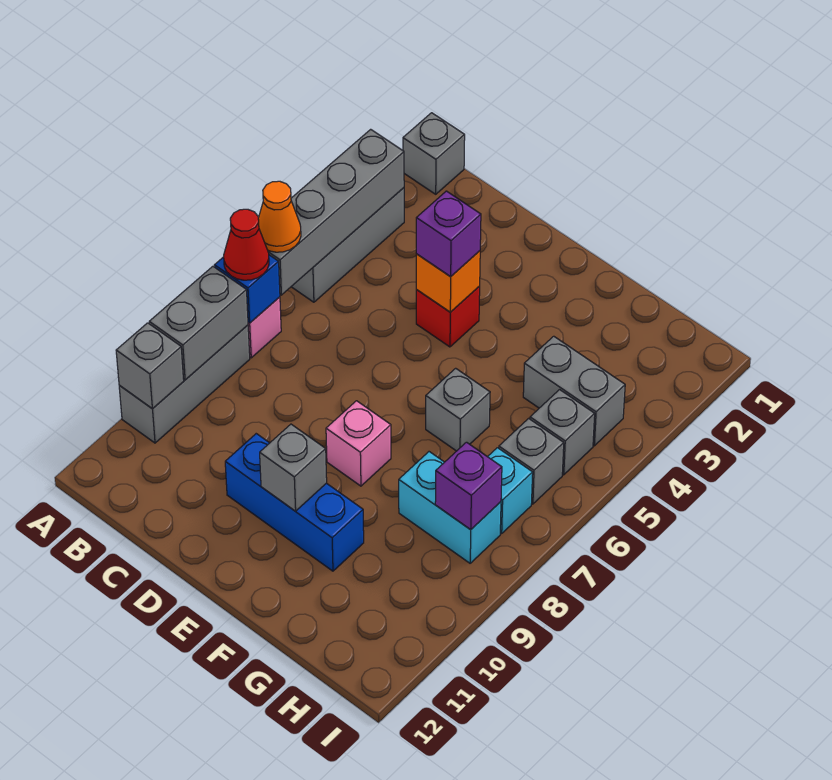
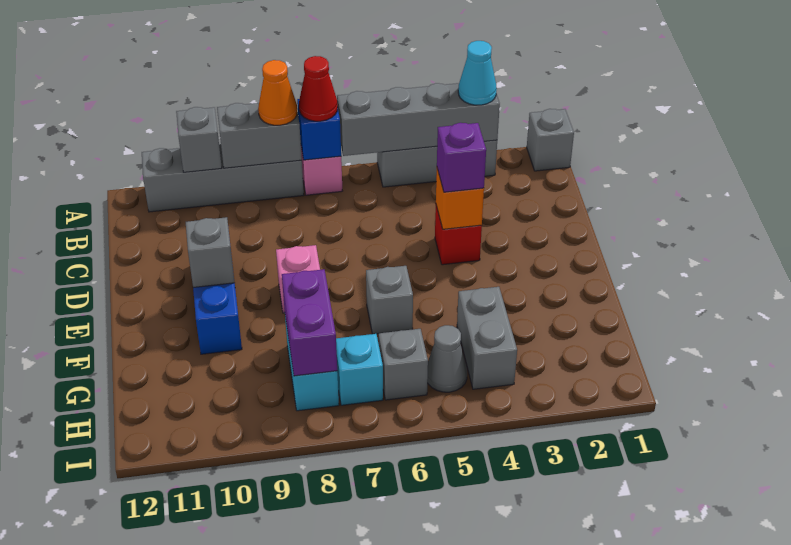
none -> cyan 1x1 cone [458,41,497,105]
orange 1x1 cone [258,181,301,252] -> orange 1x1 cone moved to [258,60,297,125]
grey 1x3 brick [119,325,250,443] -> grey 1x4 brick [142,144,304,212]
grey 1x1 brick [530,390,595,475] -> grey 1x1 cone [427,325,467,392]
purple 1x1 brick [435,442,502,530] -> purple 1x2 brick [282,269,337,376]

